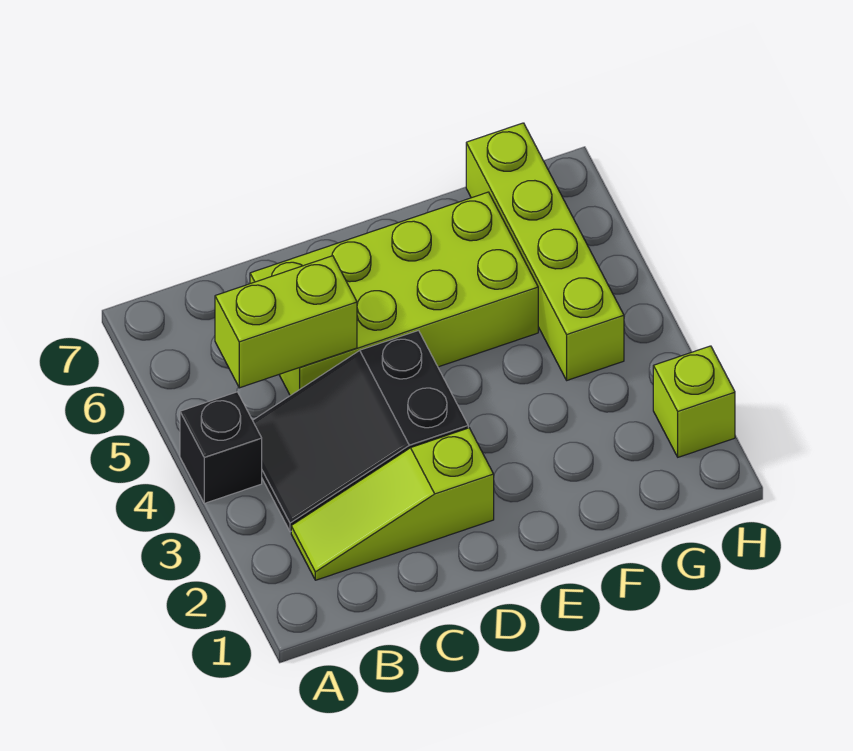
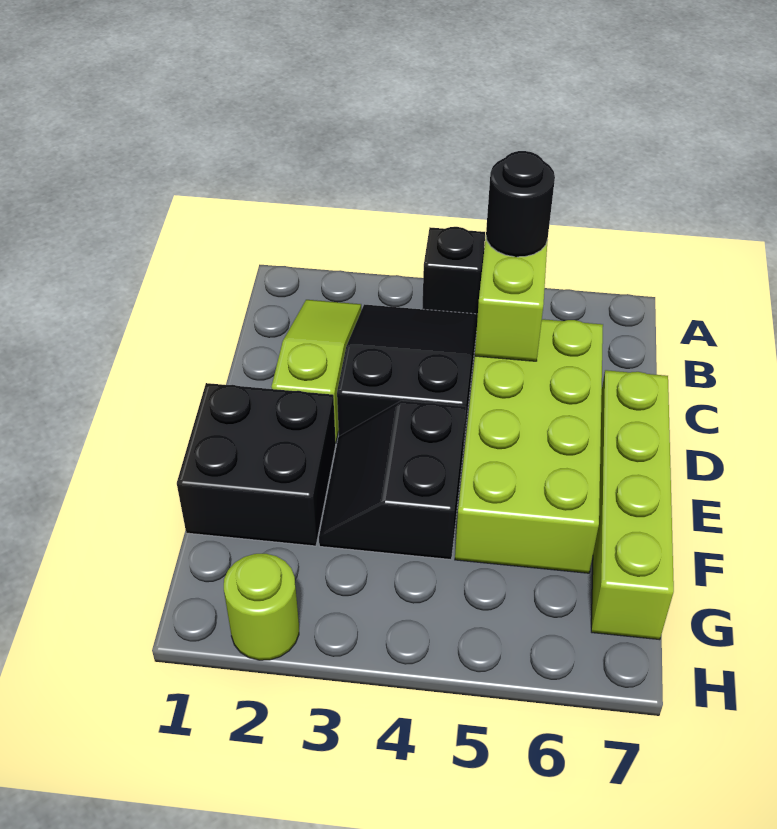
none -> black 1x1 round brick [486,151,555,257]
none -> black 2x2 brick [177,383,336,546]
none -> black 2x2 slope [319,401,466,560]
lime 1x4 brick [466,123,624,380] -> lime 1x4 brick turned to [591,370,674,640]
lime 1x1 brick [653,346,735,457] -> lime 1x1 round brick [224,554,299,660]

